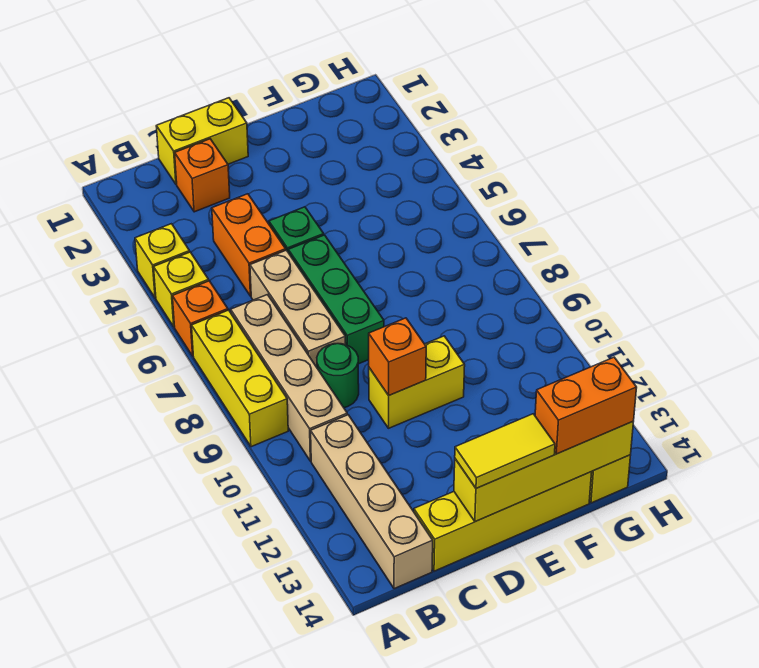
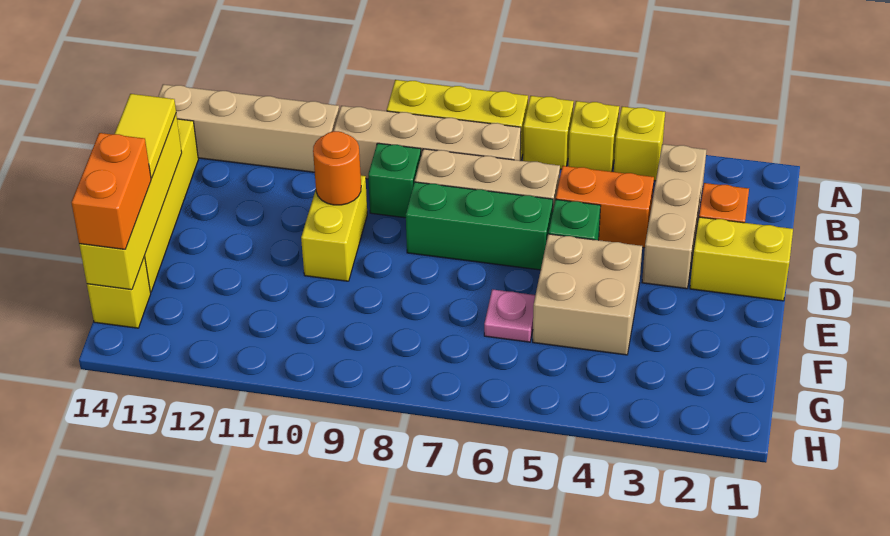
orange 1x1 brick [172,281,228,356] -> yellow 1x1 brick [523,96,574,169]
none -> tan 1x3 brick [642,144,706,289]
yellow 1x2 brick [156,98,248,184] -> yellow 1x2 brick turned to [690,217,793,301]
green 1x1 round brick [317,344,359,408] -> green 1x1 brick [368,143,421,218]
orange 1x1 brick [369,318,426,395] -> orange 1x1 round brick [313,131,361,205]
none -> tan 2x2 brick [533,234,642,355]
none -> pink 1x1 plate [484,289,535,342]

